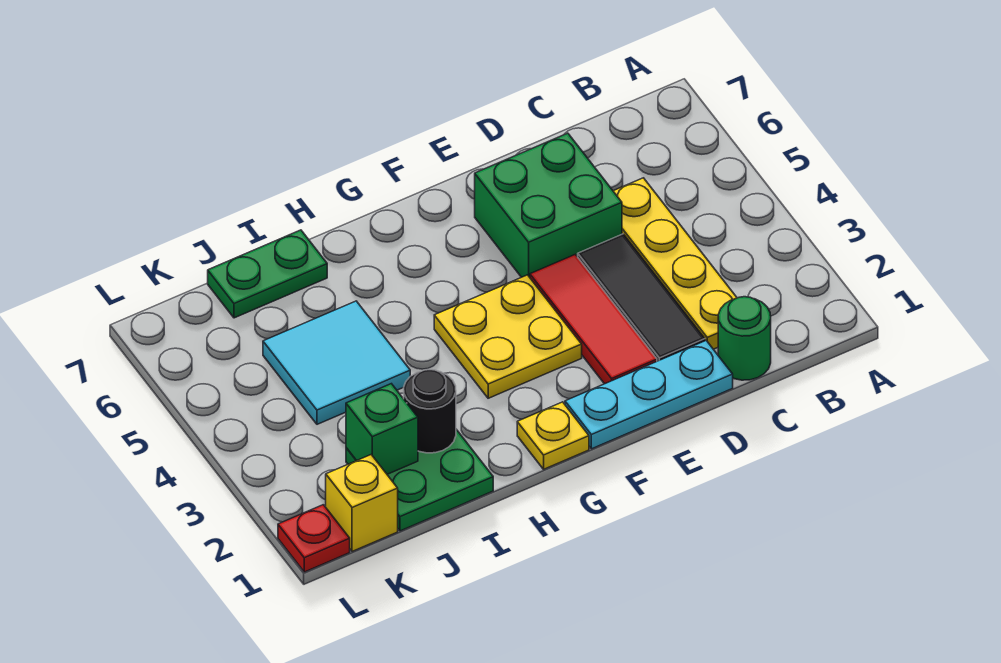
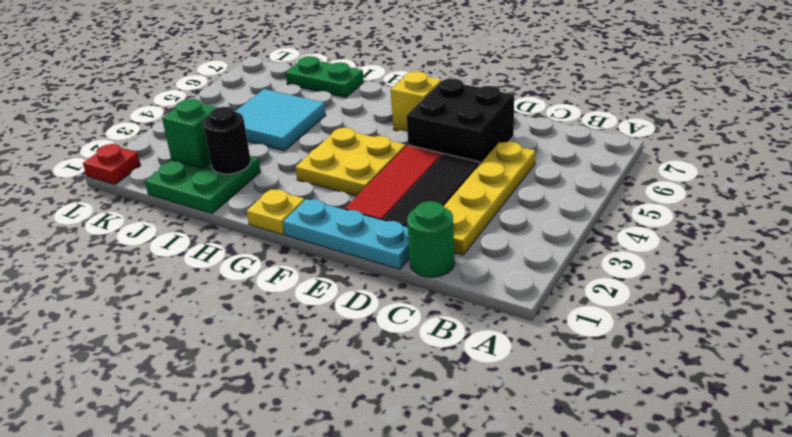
green 2x2 brick [475,133,622,277] -> black 2x2 brick [407,79,514,164]
yellow 1x1 brick [326,455,398,552] -> yellow 1x1 brick moved to [391,71,442,132]

